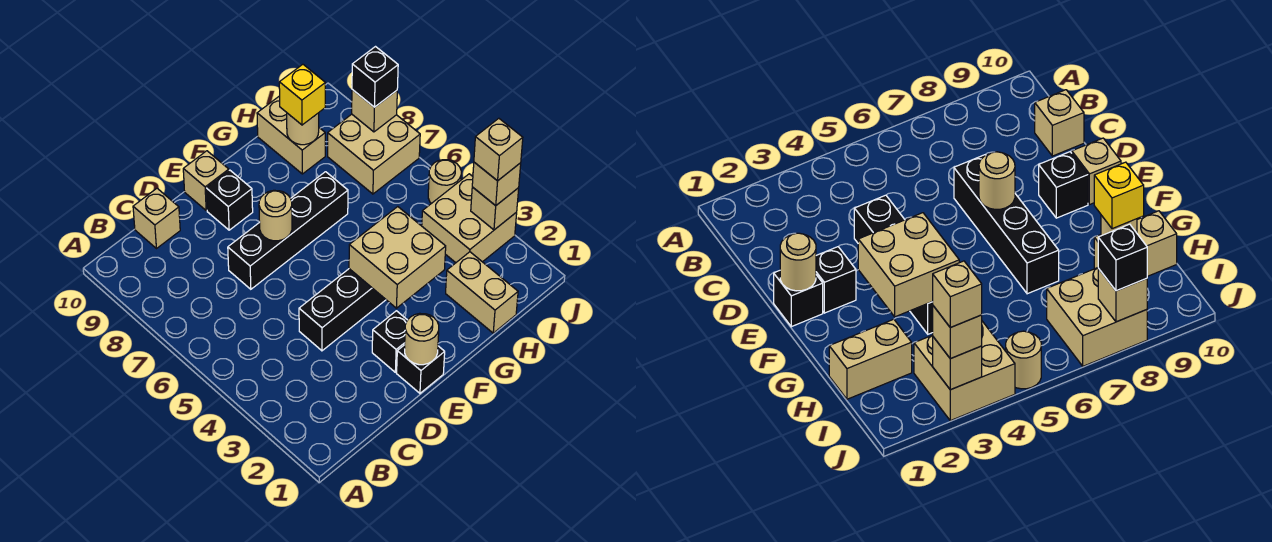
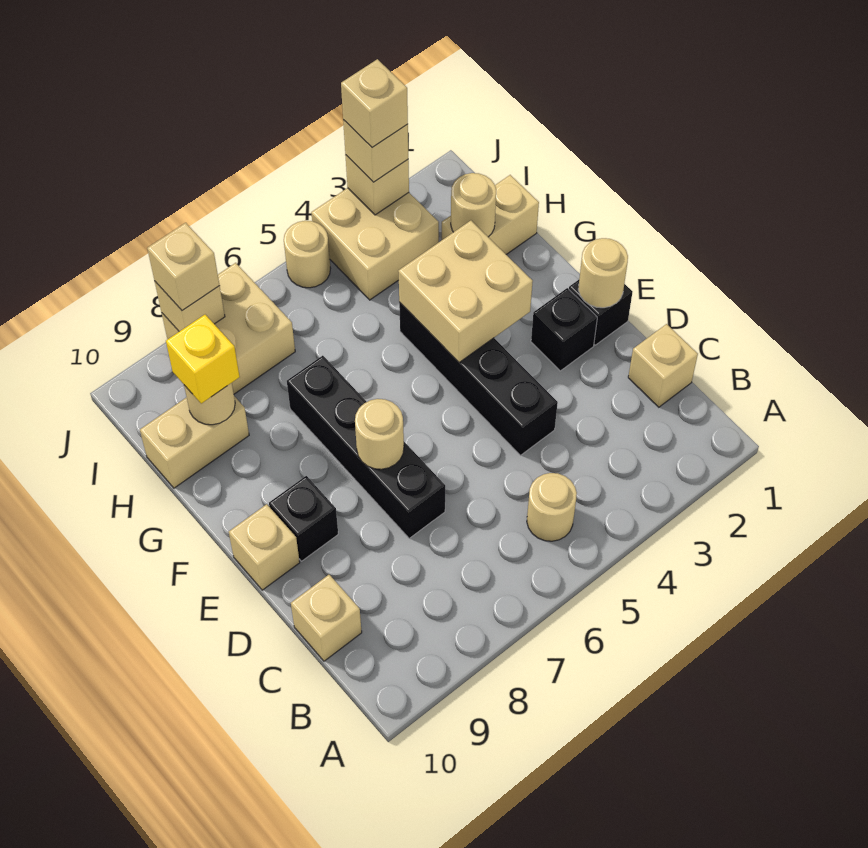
none -> tan 1x1 round brick [527,473,577,541]
none -> tan 1x1 brick [628,324,698,407]
none -> tan 1x1 round brick [451,173,496,237]
black 1x1 brick [352,47,398,107] -> tan 1x1 brick [147,223,220,310]

